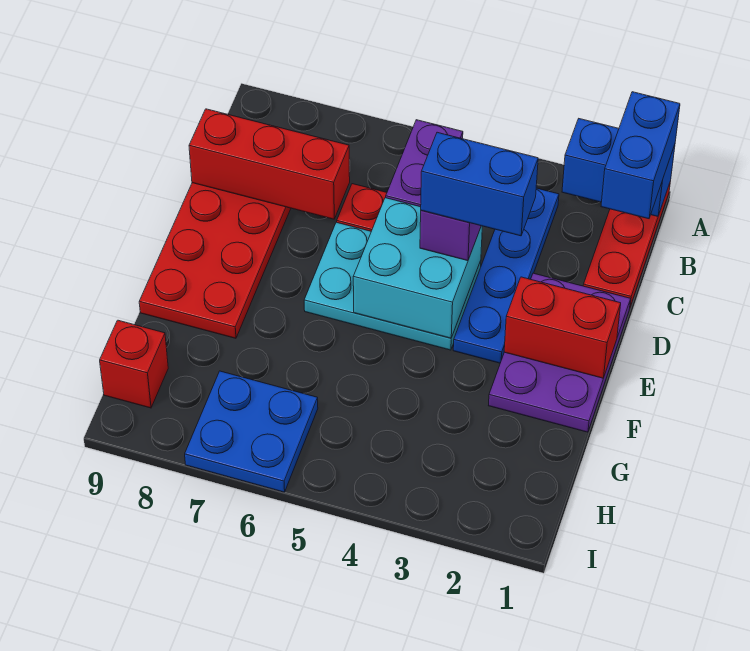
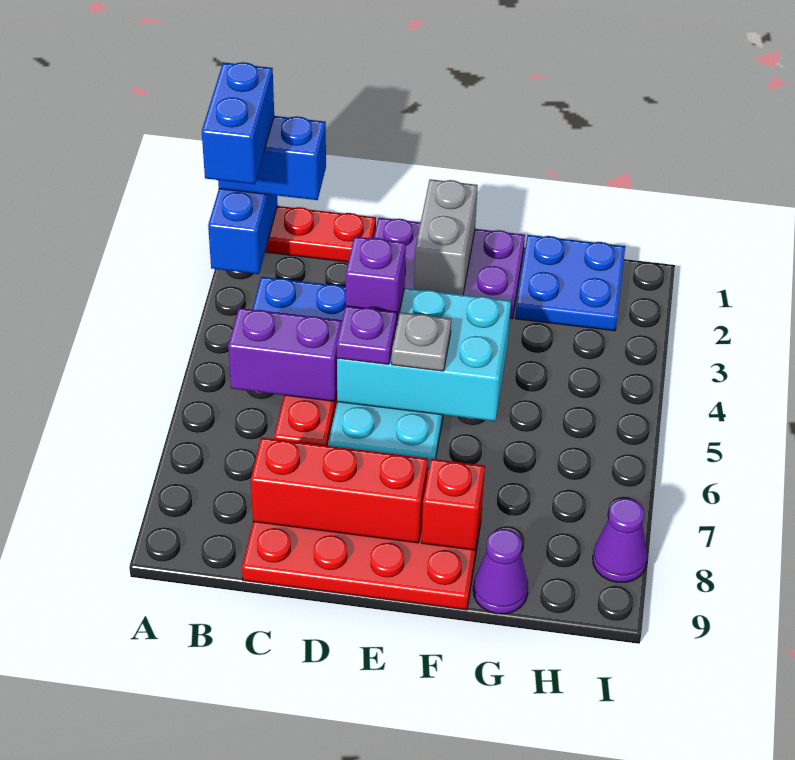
red 1x3 brick [189,109,350,219] -> red 1x3 brick turned to [251,438,428,543]
blue 1x2 brick [421,132,538,236] -> blue 1x2 brick moved to [202,62,274,184]
cyan 2x2 brick [353,198,482,338] -> cyan 2x3 brick [337,288,511,421]
none -> purple 1x1 plate [337,306,397,365]
red 1x2 brick [504,277,621,378] -> grey 1x2 brick [414,179,478,295]
none -> grey 1x1 plate [392,312,451,371]
none -> purple 1x1 cone [473,529,528,614]
blue 2x2 plate [185,371,318,492] -> blue 2x2 plate moved to [515,235,625,331]
red 1x1 brick [100,320,168,408] -> red 1x1 brick moved to [421,459,485,550]
none -> purple 1x1 cone [593,498,648,582]

